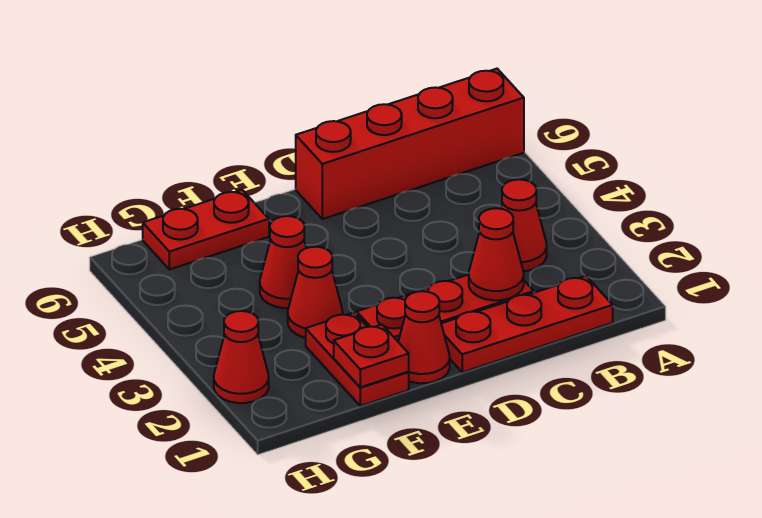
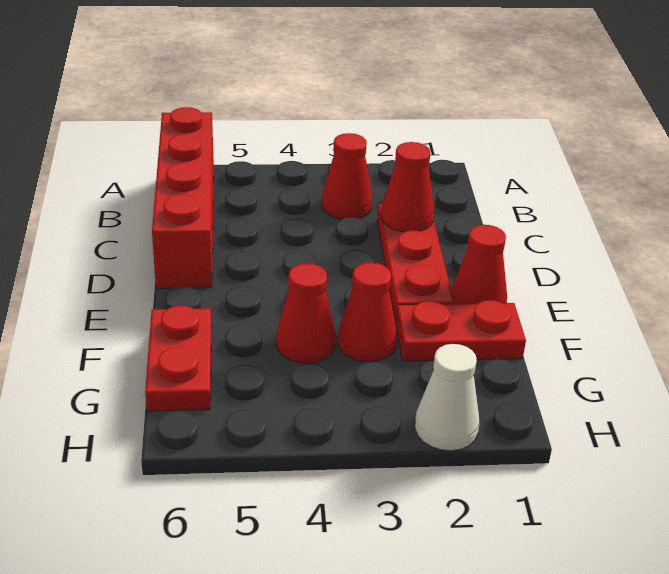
red 1x3 plate [441,276,613,372] -> none
red 1x1 plate [334,325,409,387] -> none
red 1x1 cone [214,311,269,403] -> white 1x1 cone [415,344,479,451]

